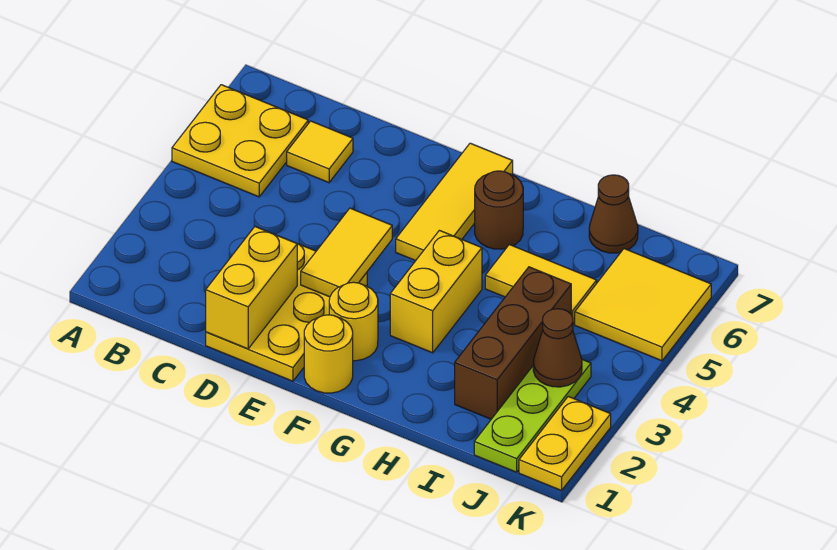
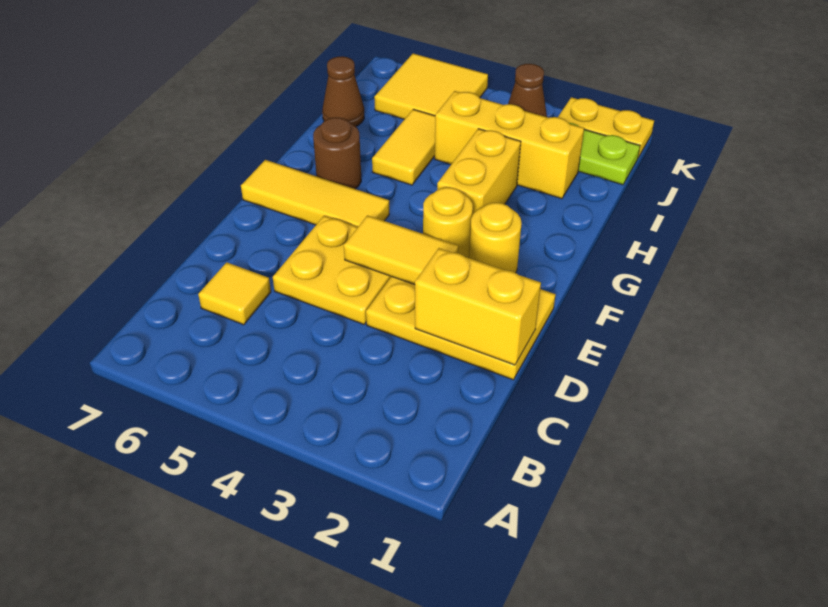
yellow 2x2 plate [172,85,308,197] -> yellow 2x2 plate moved to [273,216,391,324]
yellow 1x1 round brick [304,315,353,393] -> yellow 1x1 round brick moved to [423,187,473,258]
yellow 1x2 brick [390,230,482,353] -> yellow 1x2 brick turned to [437,129,521,214]
brown 1x3 brick [455,267,571,419] -> yellow 1x3 brick [435,91,584,199]

